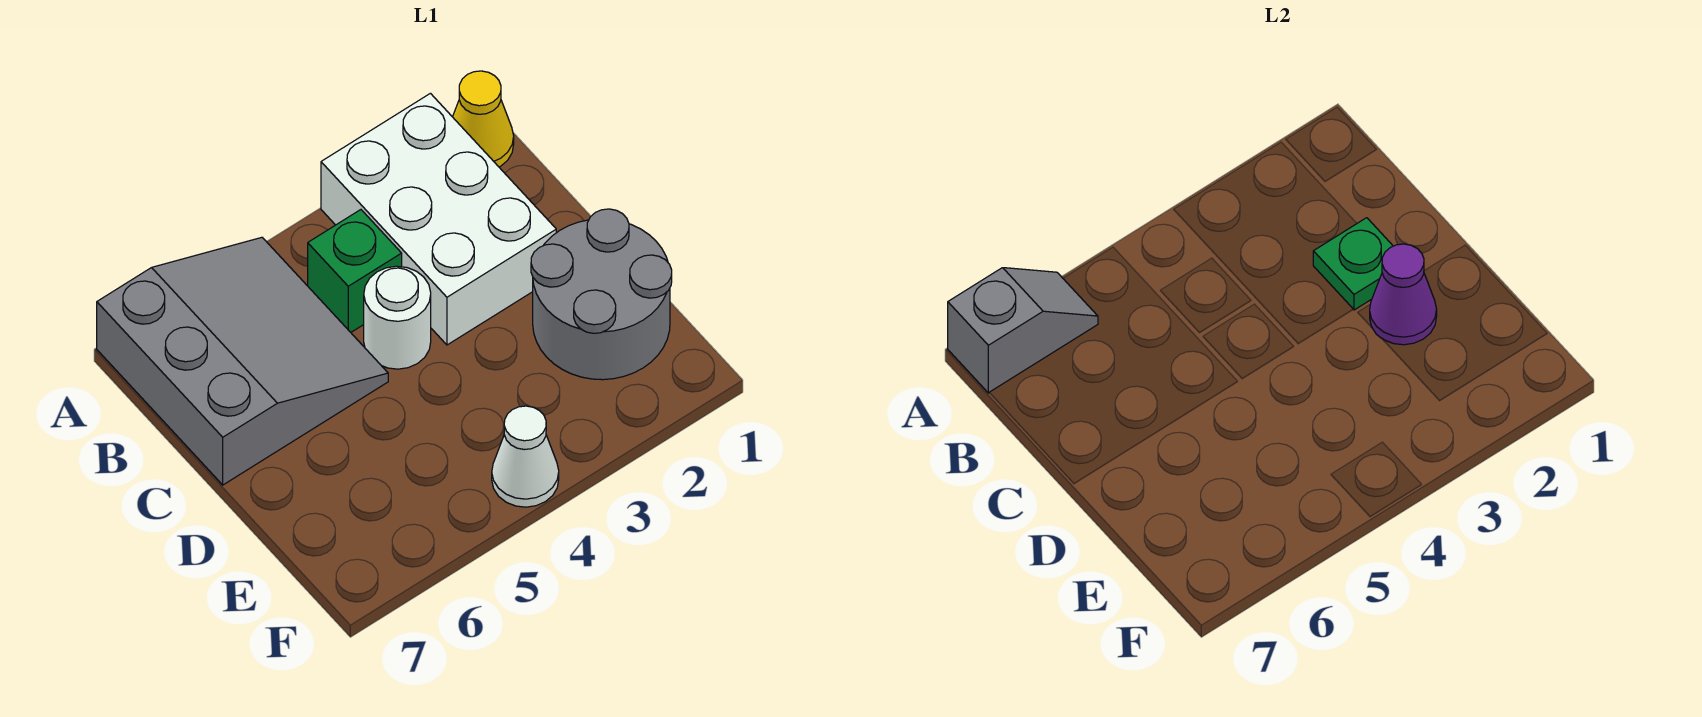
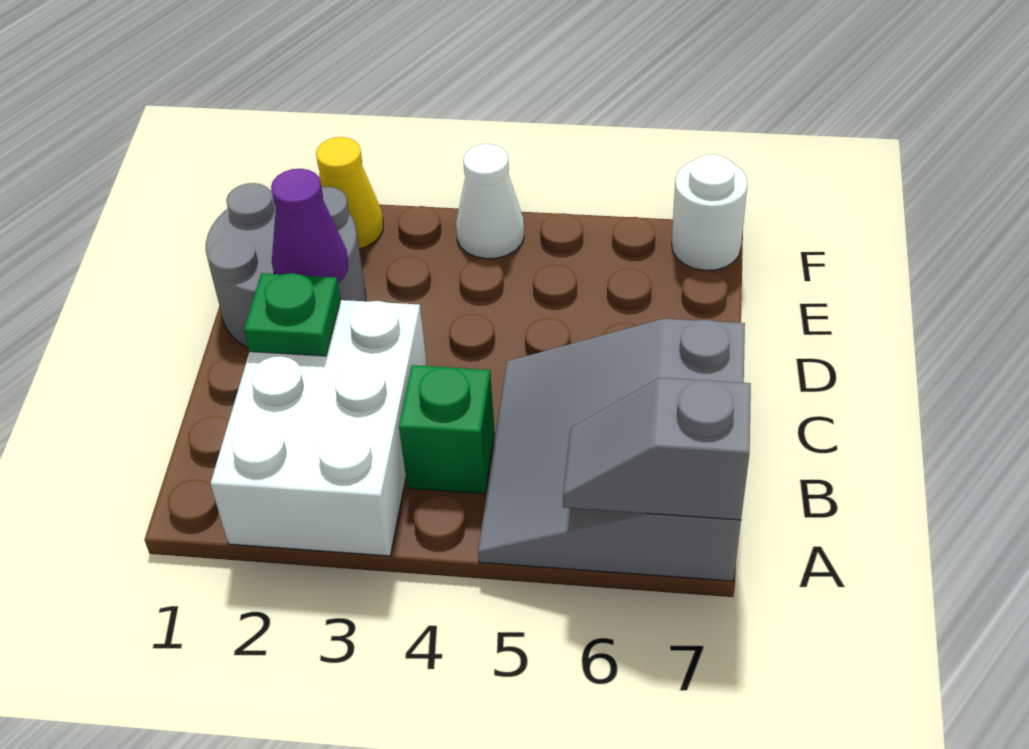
yellow 1x1 cone [453,71,514,167] -> yellow 1x1 cone moved to [316,137,383,249]
white 1x1 round brick [364,266,431,369] -> white 1x1 round brick moved to [672,154,748,270]

